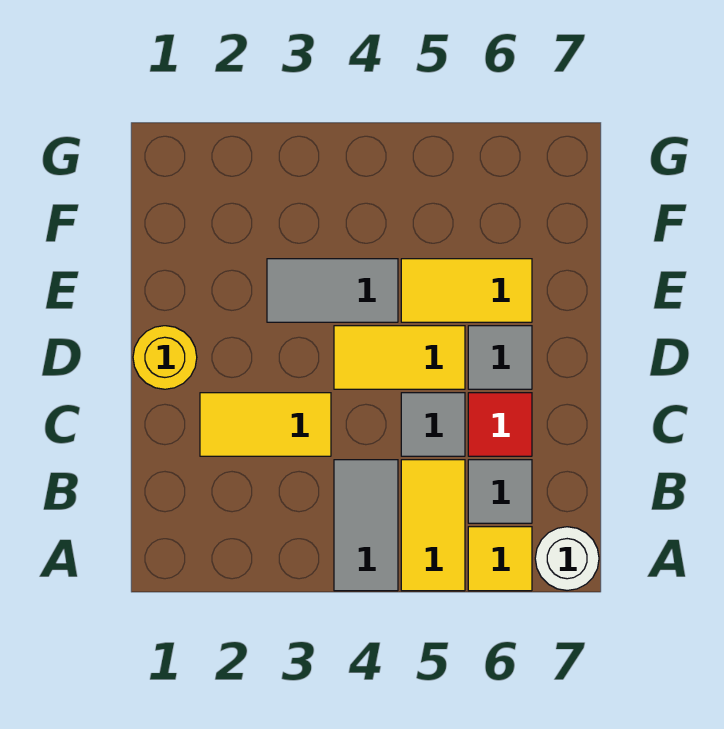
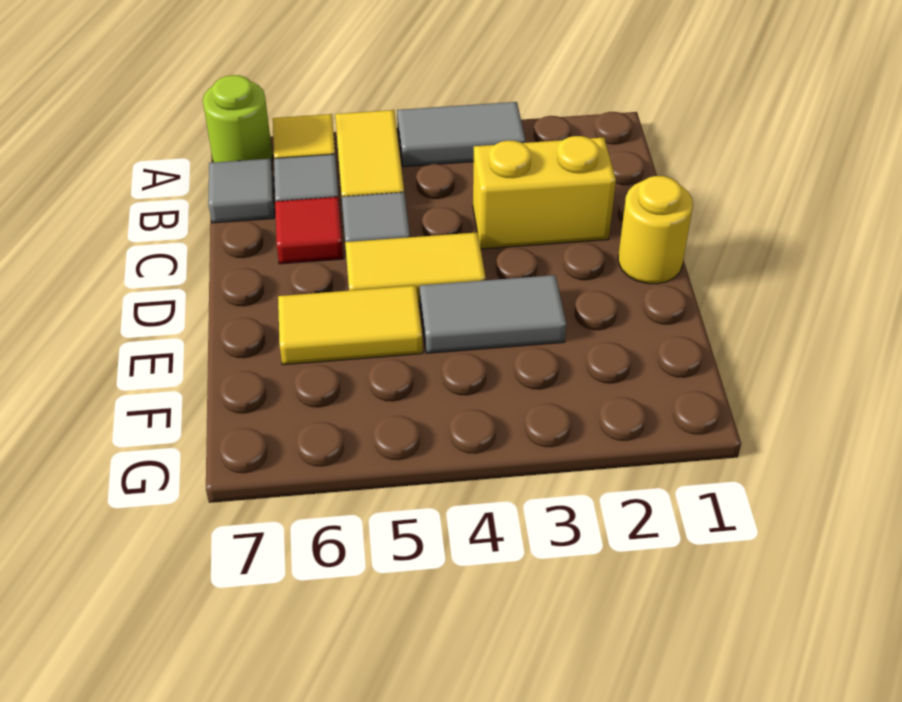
grey 1x2 tile [334,460,398,591] -> grey 1x2 tile turned to [397,102,525,167]
white 1x1 round brick [535,527,599,590] -> lime 1x1 round brick [203,75,273,162]
yellow 1x2 tile [200,393,331,456] -> yellow 1x2 brick [473,136,616,249]
grey 1x1 tile [468,326,532,389] -> grey 1x1 tile moved to [208,159,274,223]

